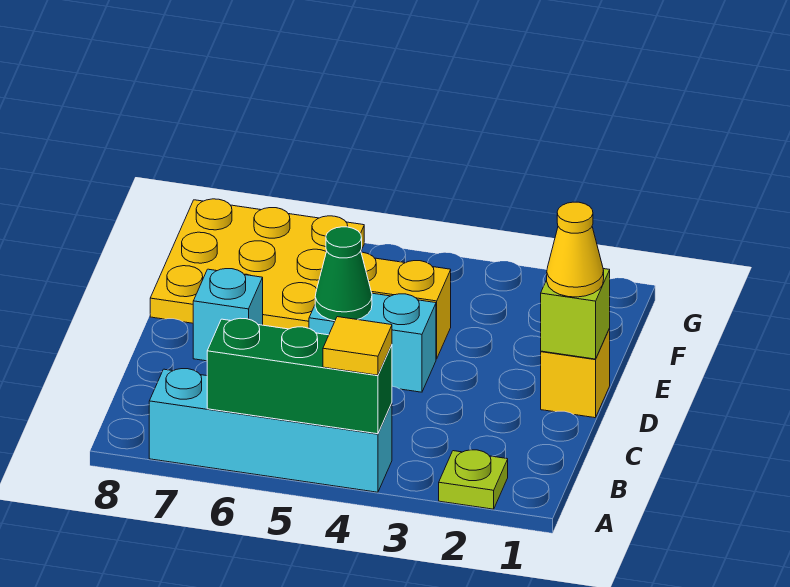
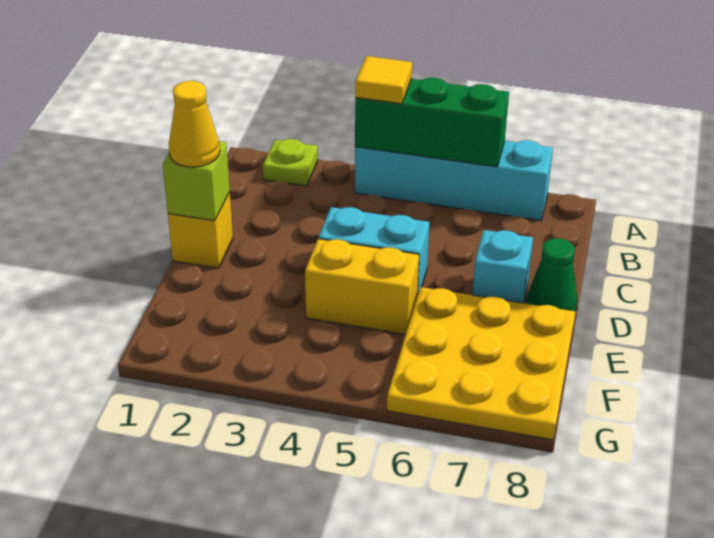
green 1x1 cone [315,227,372,321] -> green 1x1 cone moved to [527,238,578,311]

